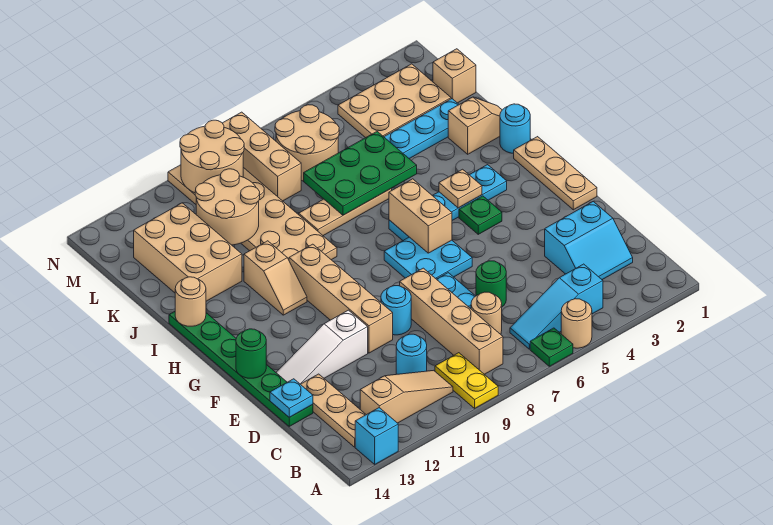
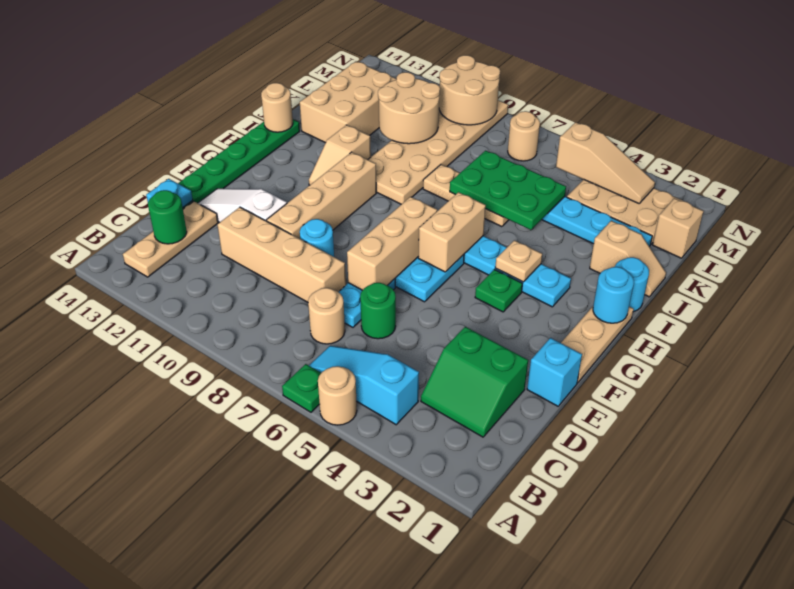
yellow 1x2 plate [435,353,498,408] -> none
cyan 1x1 brick [355,408,398,464] -> cyan 1x1 brick moved to [527,338,582,406]
tan 1x4 brick [400,268,503,374] -> tan 1x4 brick turned to [217,207,346,302]
tan 1x3 slope [360,370,453,423] -> tan 1x3 slope moved to [556,122,655,203]
cyan 2x2 slope [545,201,633,280] -> green 2x2 slope [421,327,528,437]
cyan 1x1 round brick [396,334,427,374] -> cyan 1x1 round brick moved to [593,267,634,323]
green 1x1 round brick [236,329,267,378] -> green 1x1 round brick moved to [148,190,187,244]
tan 2x2 round brick [275,105,339,181] -> tan 1x1 round brick [508,111,540,161]
tan 1x3 brick [223,112,301,201] -> tan 1x3 brick moved to [347,197,437,290]

